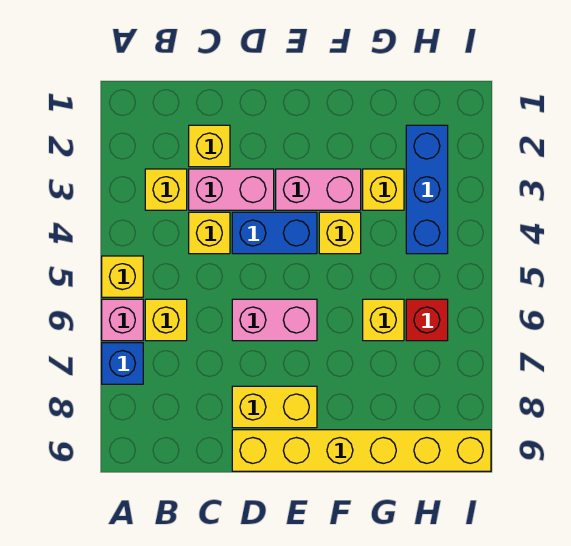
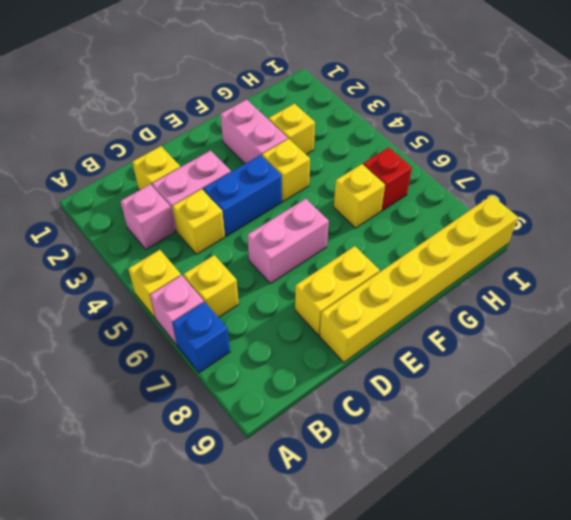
yellow 1x1 brick [145,169,187,210] -> pink 1x1 brick [121,184,175,249]
pink 1x2 brick [276,169,361,210] -> pink 1x2 brick turned to [220,99,288,164]
blue 1x3 brick [406,125,448,254] -> none

